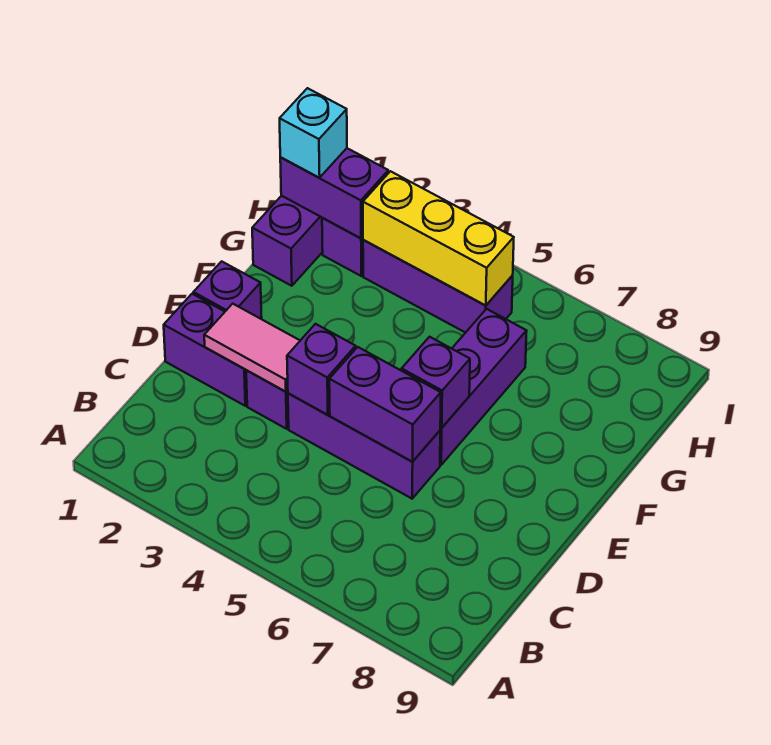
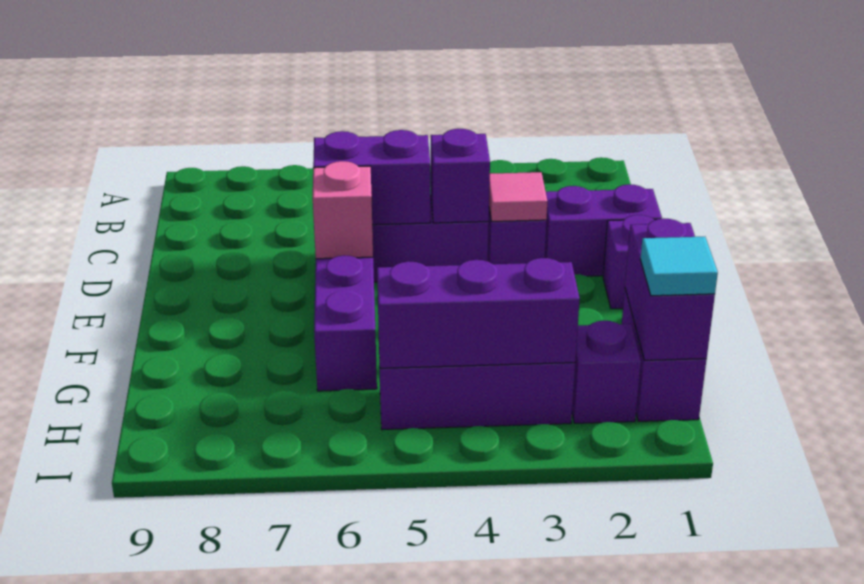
pink 1x2 tile [204,304,300,392] -> pink 1x1 tile [489,172,547,221]
purple 1x1 brick [402,337,470,428] -> pink 1x1 brick [313,161,373,259]
purple 1x2 brick [280,148,388,238] -> purple 1x2 brick turned to [625,218,715,360]
cyan 1x1 brick [280,88,347,178] -> cyan 1x1 tile [640,237,718,296]
yellow 1x3 brick [363,171,514,306] -> purple 1x3 brick [377,258,580,368]

